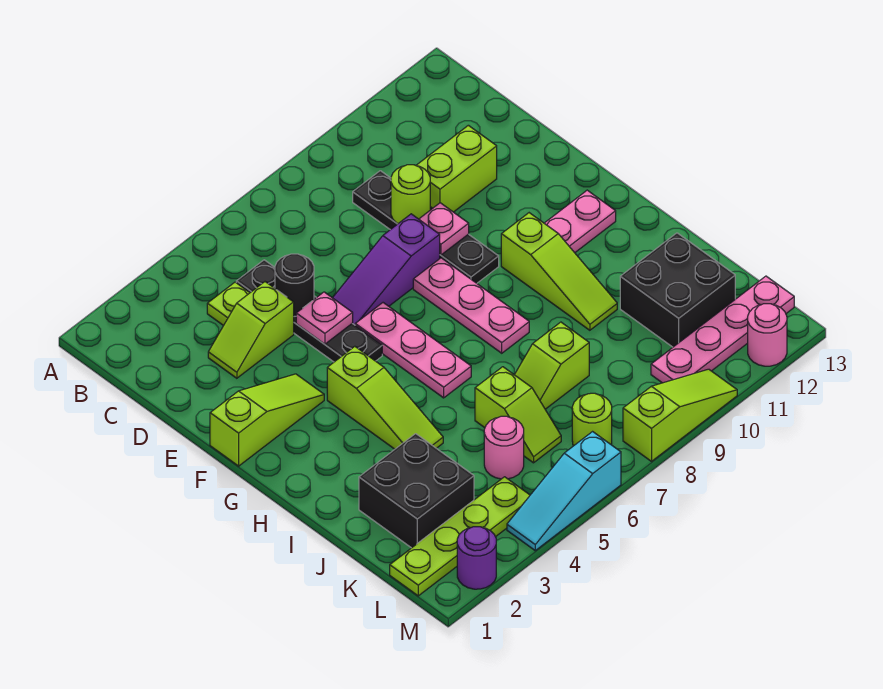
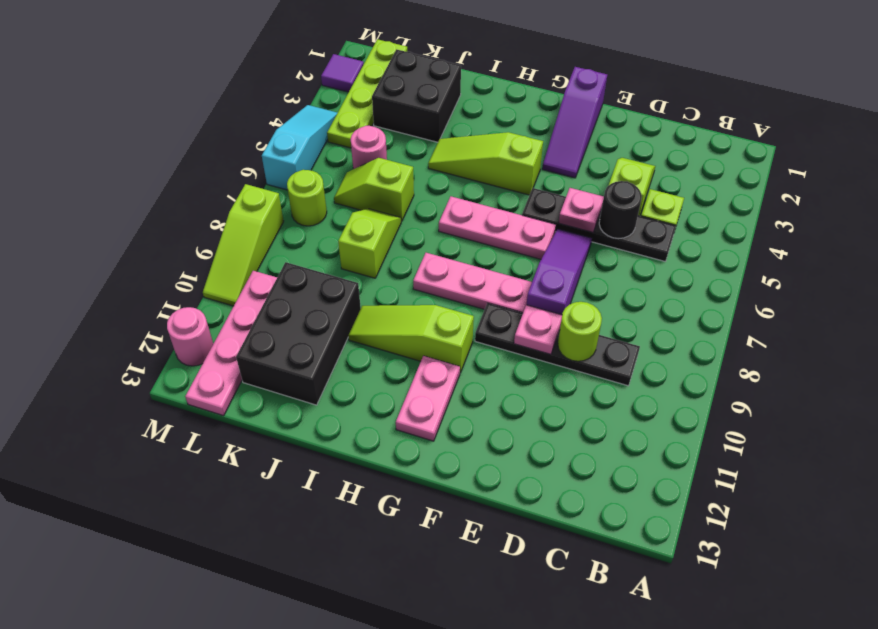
lime 1x2 brick [416,125,497,212] -> none
lime 1x3 slope [210,374,324,466] -> purple 1x3 slope [542,67,607,178]
black 2x2 brick [620,233,735,347] -> black 2x3 brick [236,262,361,405]
purple 1x1 round brick [457,527,496,589] -> purple 1x1 tile [321,54,364,92]

